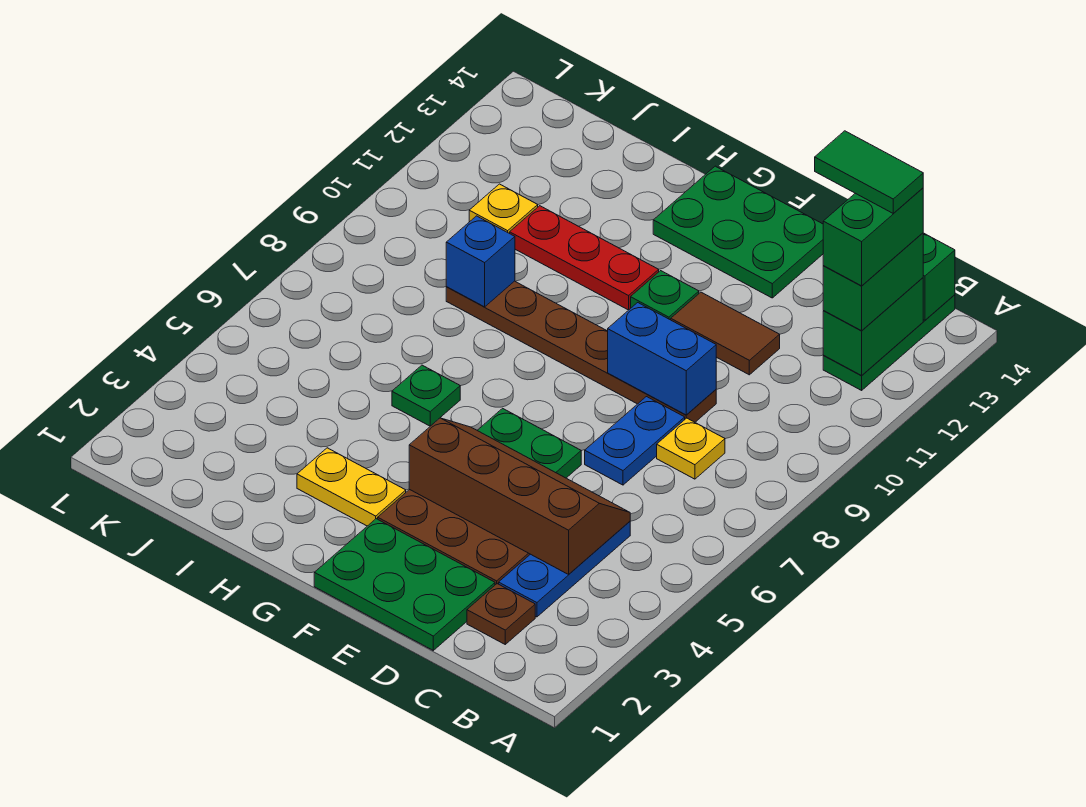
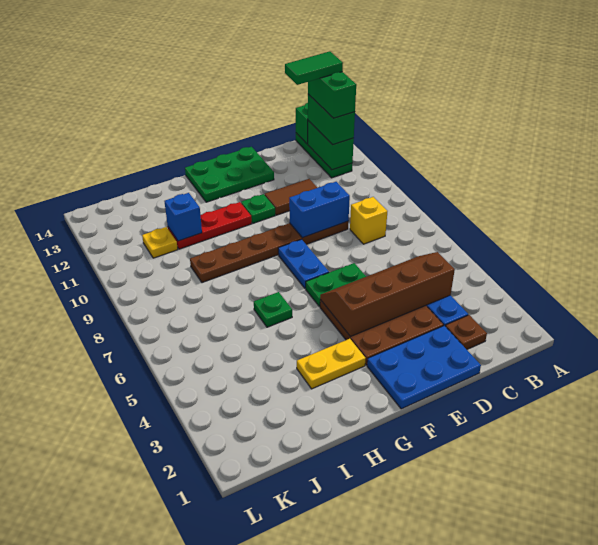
yellow 1x1 plate [657,418,725,479] -> yellow 1x1 brick [350,197,387,244]
green 2x3 plate [314,519,495,650] -> blue 2x3 plate [367,325,481,409]
blue 1x2 plate [585,397,685,485] -> blue 1x2 plate moved to [278,239,329,289]
blue 1x1 brick [446,216,515,307] -> blue 1x1 brick moved to [164,193,202,241]

